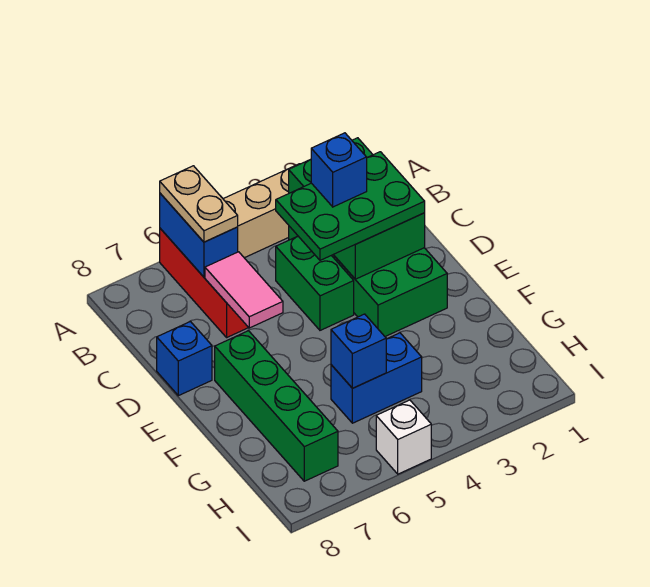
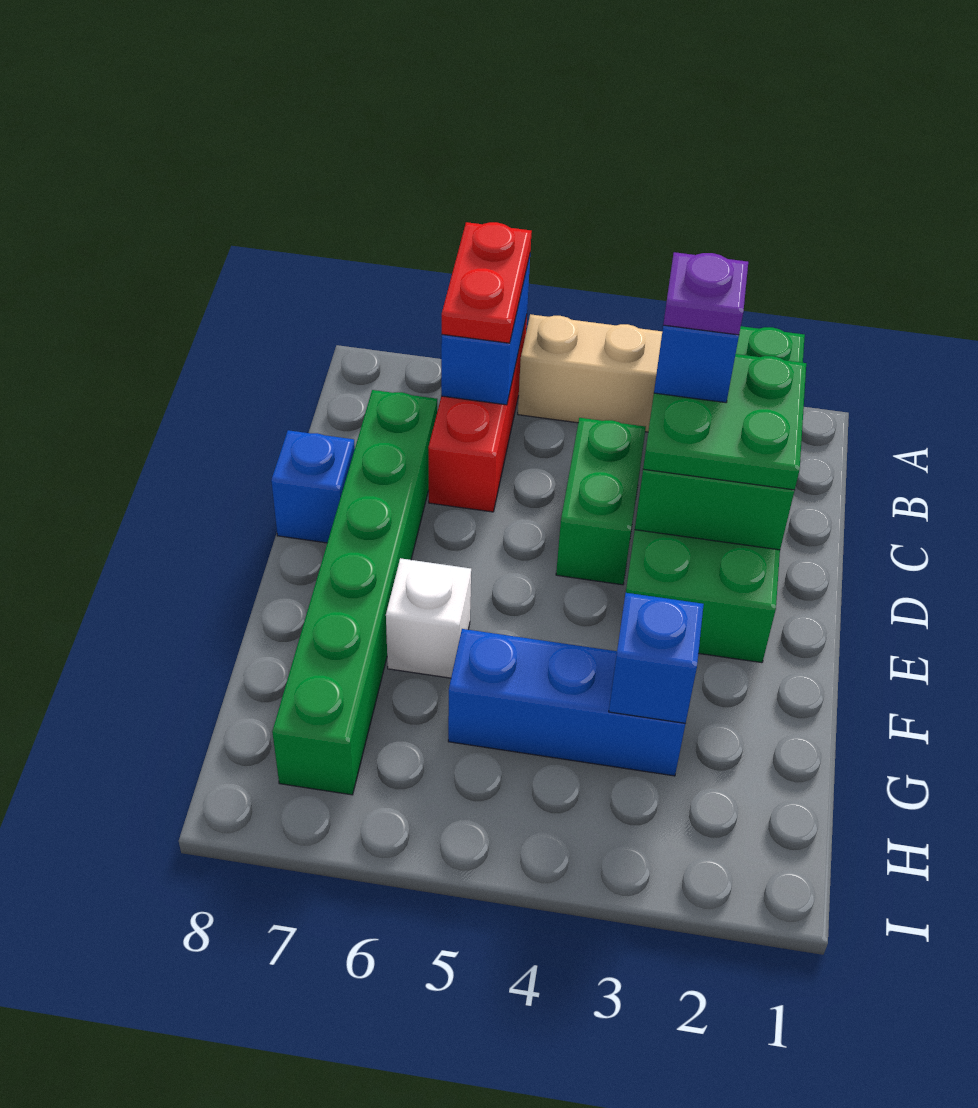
tan 1x2 plate [160,166,238,242] -> red 1x2 plate [442,222,532,343]
green 2x3 plate [276,152,425,260] -> green 2x2 plate [643,354,806,490]
none -> purple 1x1 plate [663,252,748,335]
pink 1x2 tile [205,252,283,328] -> none
green 1x4 brick [215,331,338,481] -> green 1x6 brick [272,390,437,795]
blue 1x2 brick [331,333,422,423] -> blue 1x3 brick [448,629,686,776]
blue 1x1 brick [331,314,386,388] -> blue 1x1 brick moved to [609,593,704,723]
white 1x1 brick [376,400,431,474] -> white 1x1 brick moved to [386,558,471,678]

